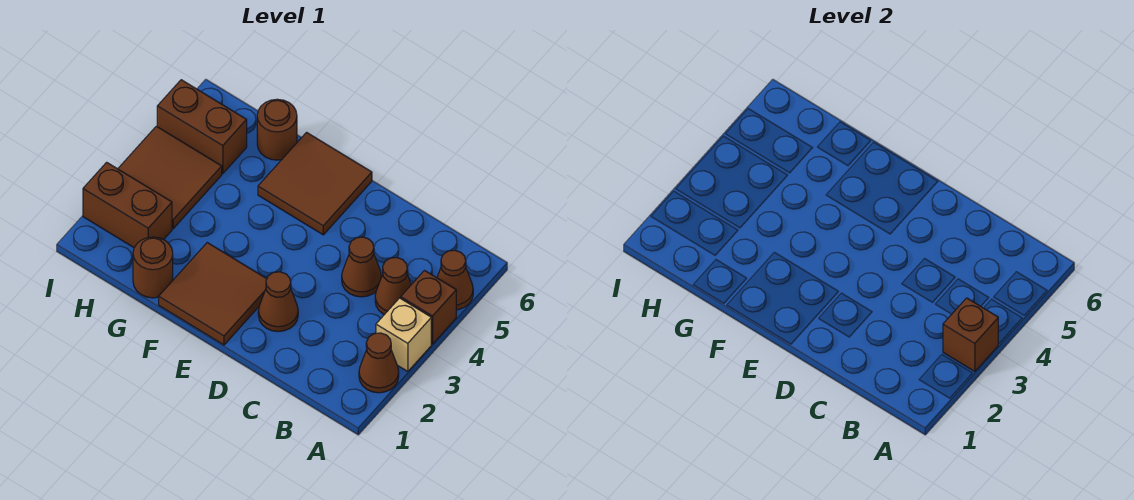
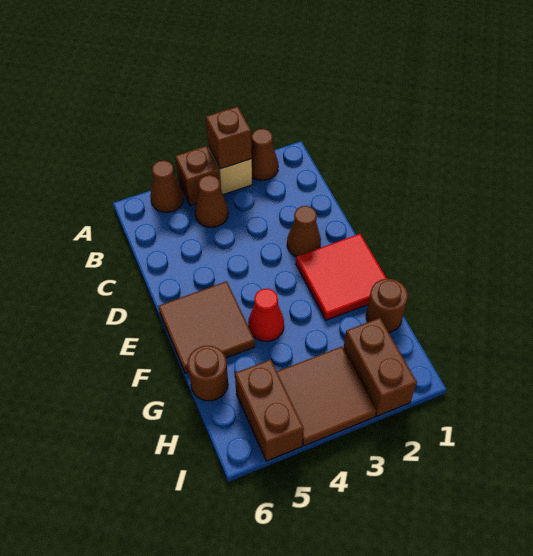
brown 1x1 cone [342,237,381,297] -> none
brown 2x2 tile [159,243,267,345] -> red 2x2 tile [296,234,387,320]
none -> red 1x1 cone [248,289,284,341]

